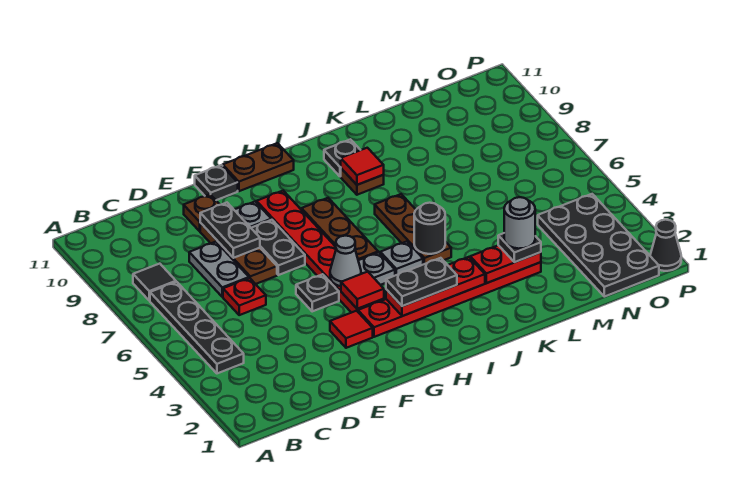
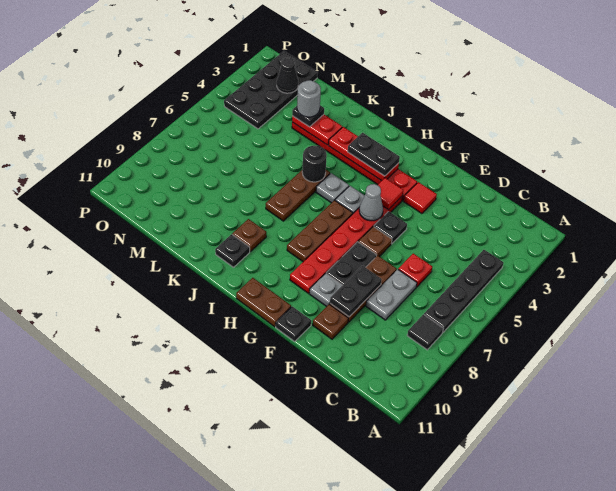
none -> brown 1x1 plate [358,227,392,257]
red 1x1 tile [341,148,384,185] -> none
black 1x1 cone [650,220,681,271] -> black 1x1 cone moved to [277,58,298,93]

